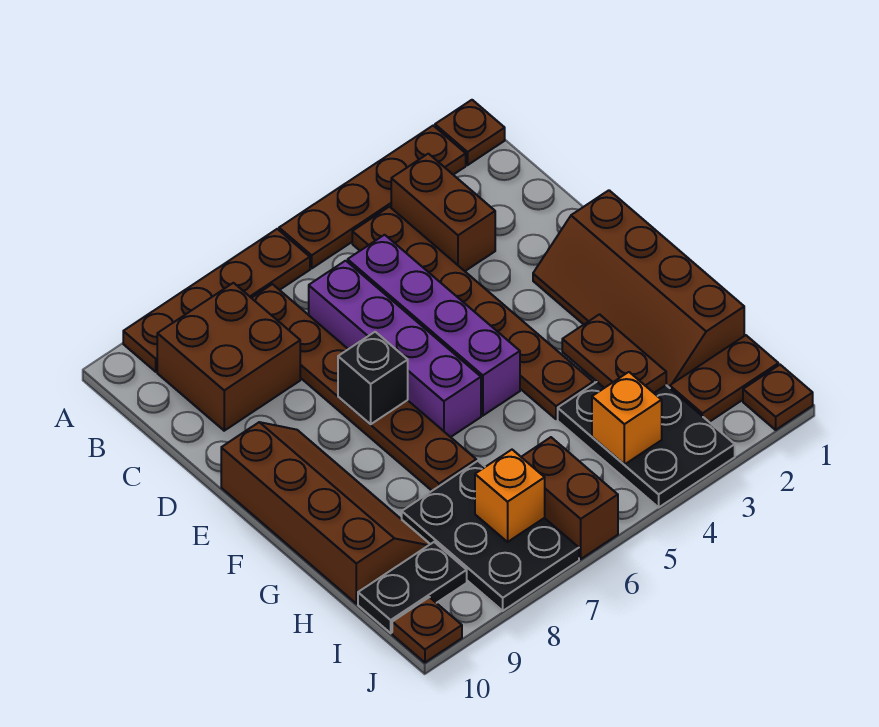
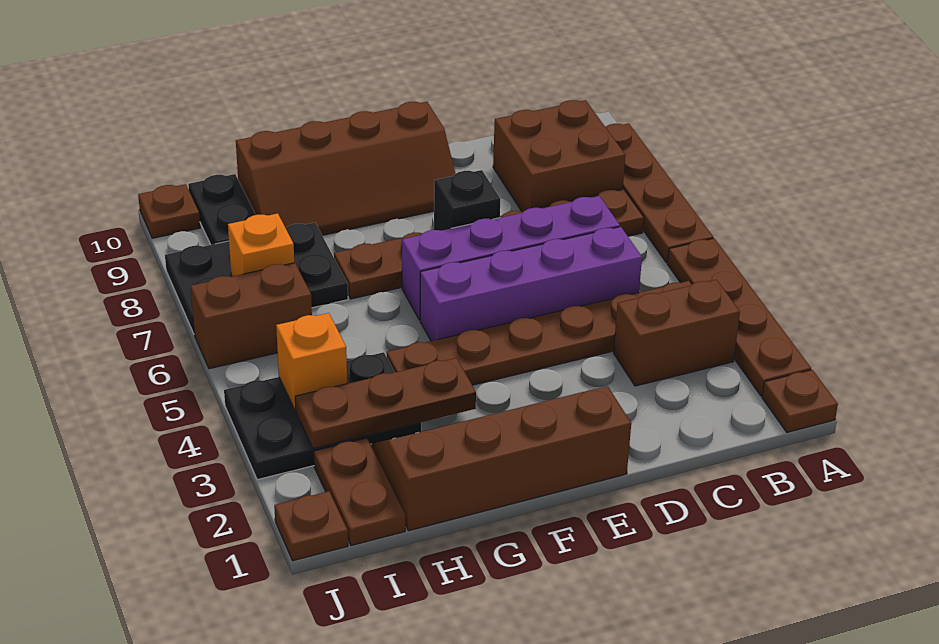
brown 1x2 plate [562,314,666,393] -> brown 1x3 plate [295,358,476,449]

